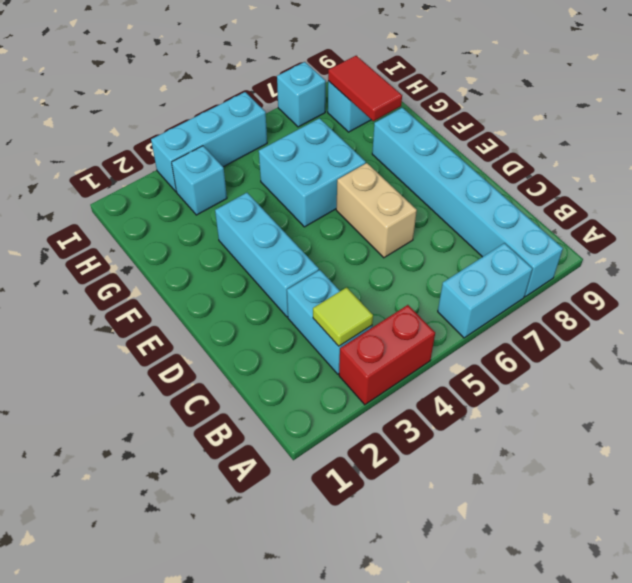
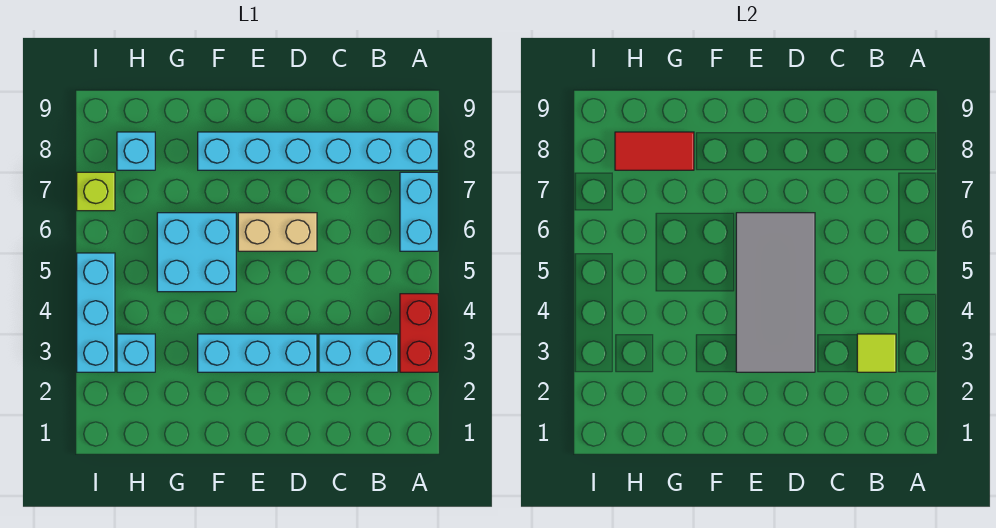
none -> grey 2x4 tile [736,213,815,372]
cyan 1x1 brick [277,62,326,127] -> lime 1x1 brick [77,172,115,211]

